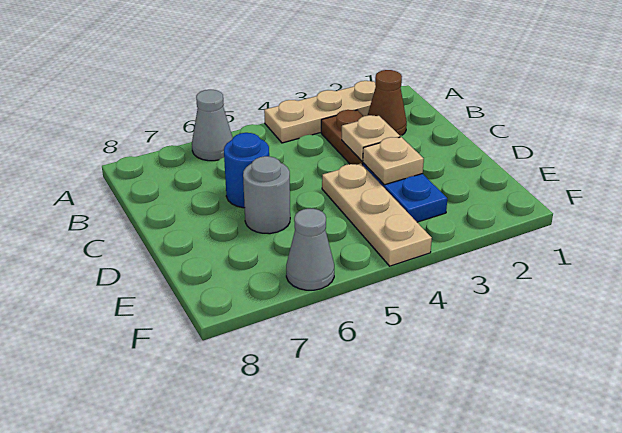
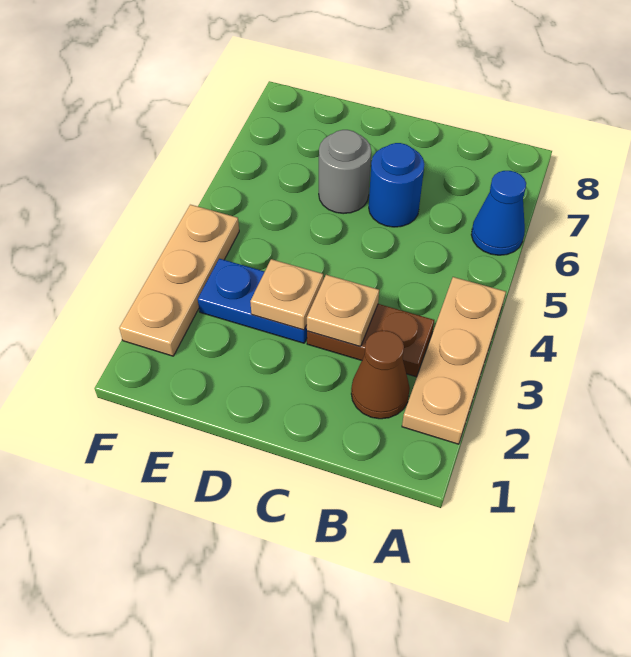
grey 1x1 cone [192,90,233,161] -> blue 1x1 cone [471,171,526,255]
tan 1x3 plate [322,163,432,266] -> tan 1x3 plate turned to [119,205,239,356]
grey 1x1 cone [286,209,334,290] -> none

